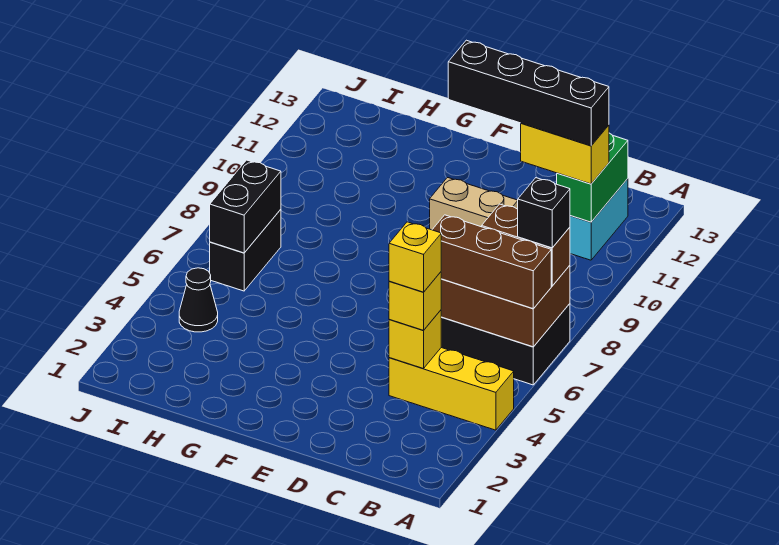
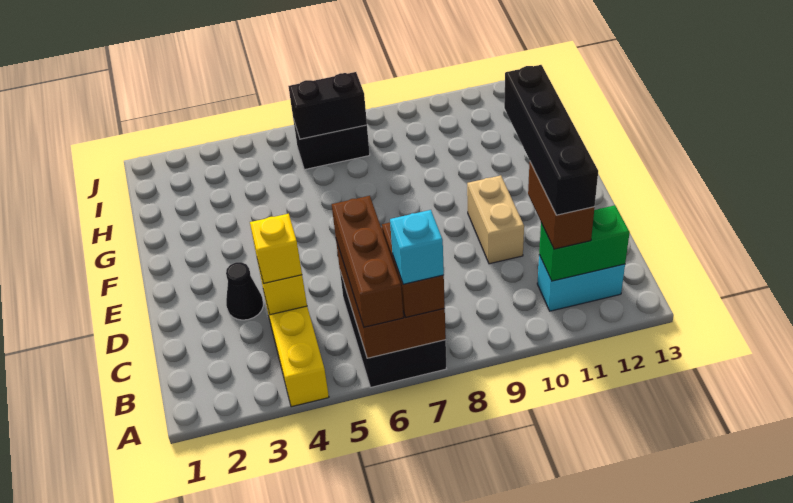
black 1x1 brick [518,178,570,248] -> cyan 1x1 brick [390,210,444,284]
yellow 1x2 brick [521,123,609,184] -> brown 1x2 brick [528,162,595,249]
yellow 1x1 brick [389,222,441,292] -> none
black 1x1 cone [179,268,218,332] -> black 1x1 cone moved to [226,262,263,320]

